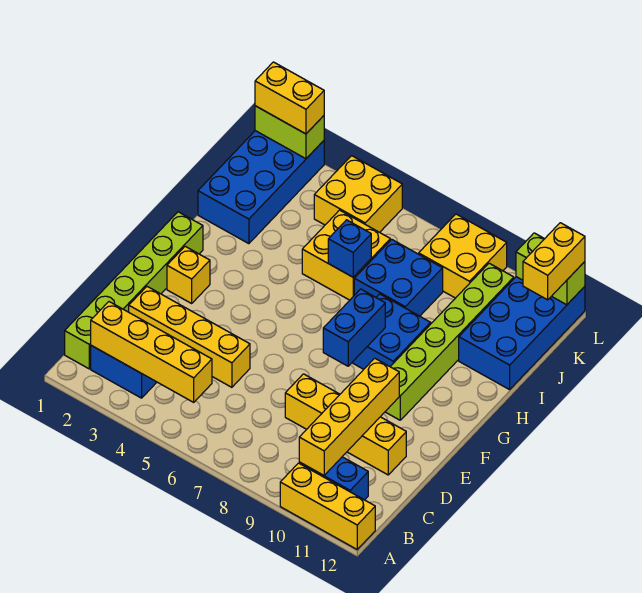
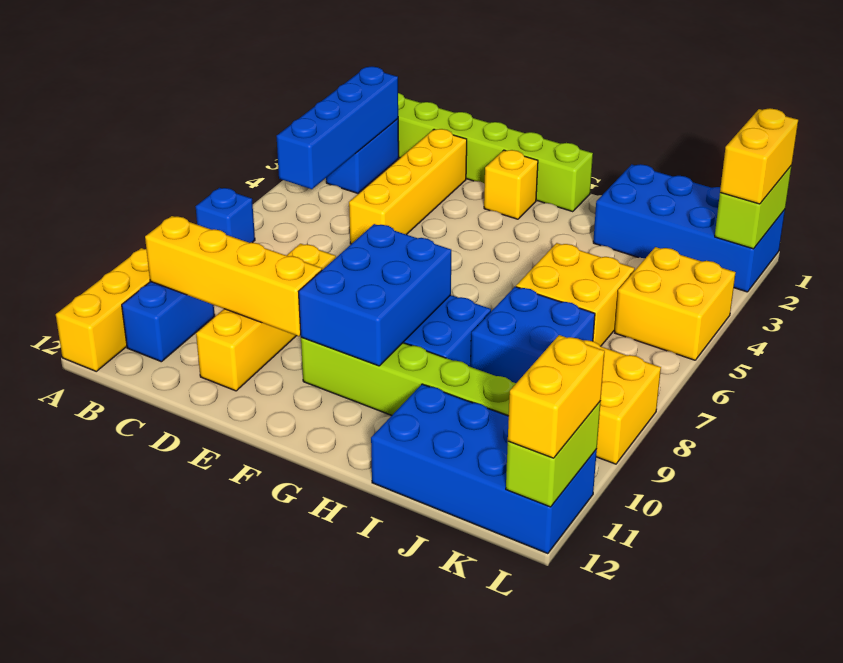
yellow 1x4 brick [91,302,212,402] -> blue 1x4 brick [277,67,398,189]
blue 1x2 brick [323,289,385,366] -> blue 2x3 brick [298,224,451,366]
blue 1x1 brick [328,220,371,277] -> blue 1x1 brick moved to [196,188,255,243]
yellow 1x2 brick [523,223,585,300] -> yellow 1x2 brick turned to [508,335,605,458]

